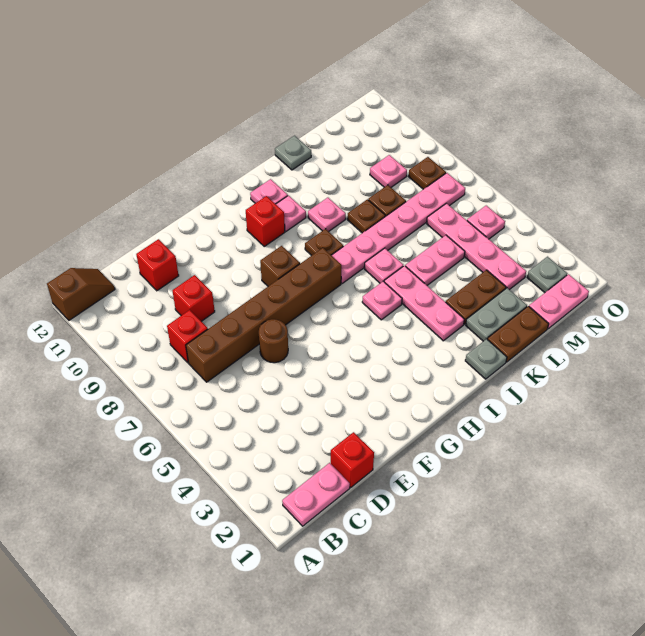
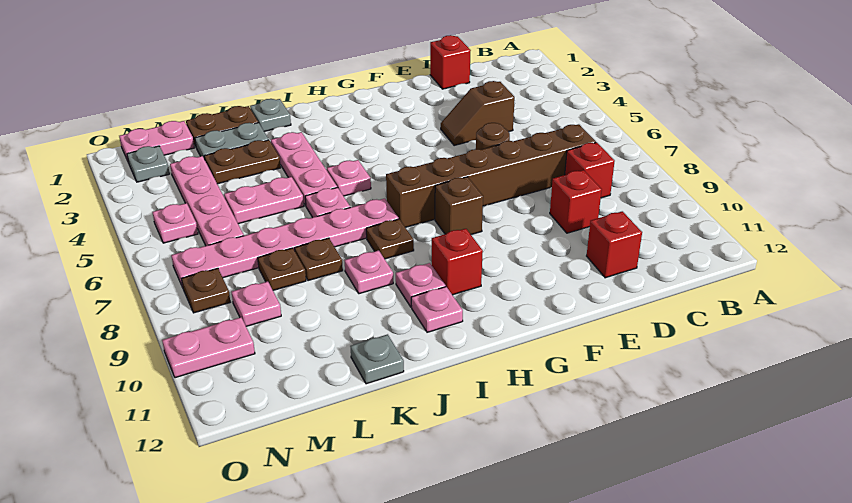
brown 1x2 slope [47,268,115,320] -> brown 1x2 slope moved to [441,81,515,146]
pink 1x2 plate [282,463,350,526] -> pink 1x2 plate moved to [162,317,255,378]

